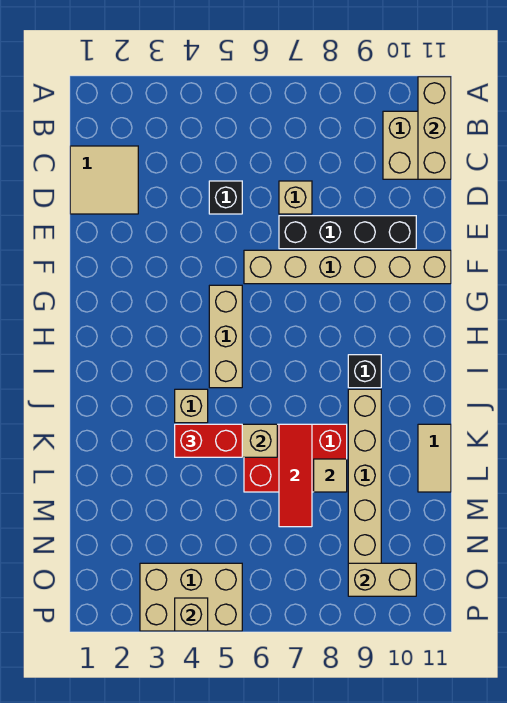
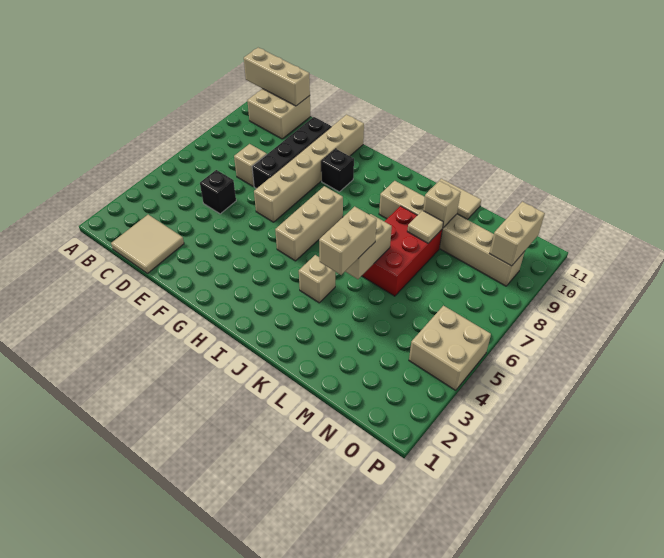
tan 1x3 brick [209,285,242,388] -> tan 1x3 brick turned to [275,186,343,261]
black 1x1 brick [348,355,381,388] -> black 1x1 brick moved to [321,149,354,192]
red 1x2 brick [175,424,242,457] -> tan 1x2 brick [319,206,377,275]
red 1x3 tile [279,424,312,527] -> none
tan 2x3 brick [140,563,242,631] -> tan 2x2 brick [409,306,491,390]
tan 1x1 brick [175,598,208,631] -> tan 1x1 brick moved to [423,181,461,228]

